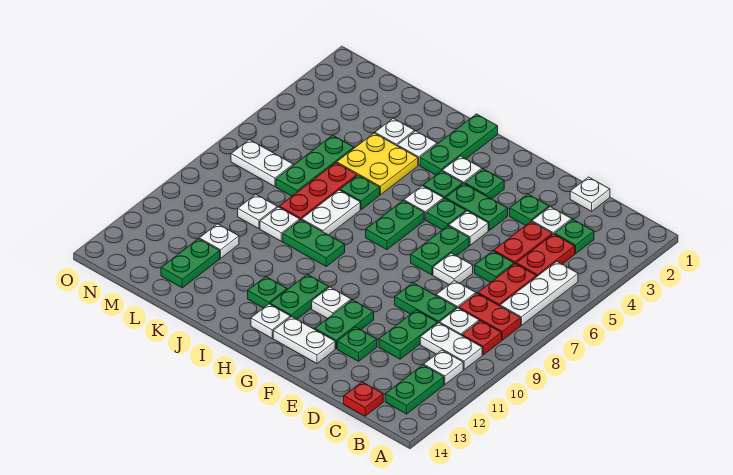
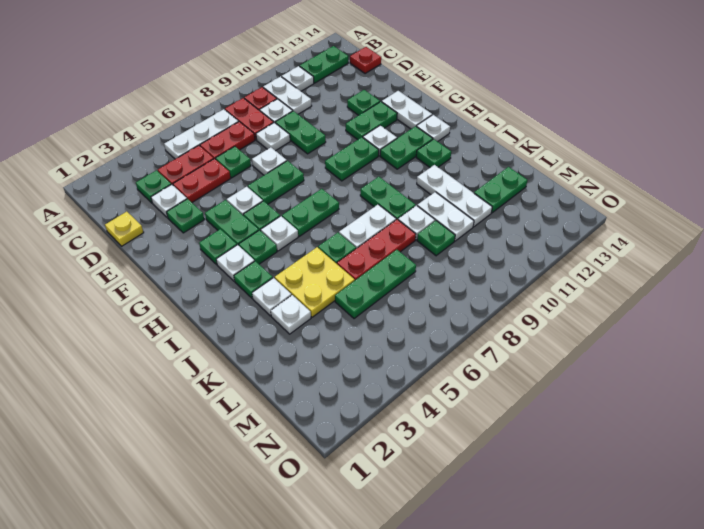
white 1x1 plate [570,177,610,211] -> yellow 1x1 plate [105,212,144,246]
green 1x2 plate [379,310,438,359] -> green 1x2 plate moved to [325,137,379,181]
green 1x3 plate [420,114,498,175] -> green 1x1 plate [234,261,273,298]
white 1x1 plate [238,195,277,229] -> green 1x1 plate [417,221,455,256]
white 1x1 plate [199,224,239,258] -> white 1x3 plate [417,165,492,227]
white 1x2 plate [231,140,293,187] -> white 1x2 plate moved to [417,192,474,241]

